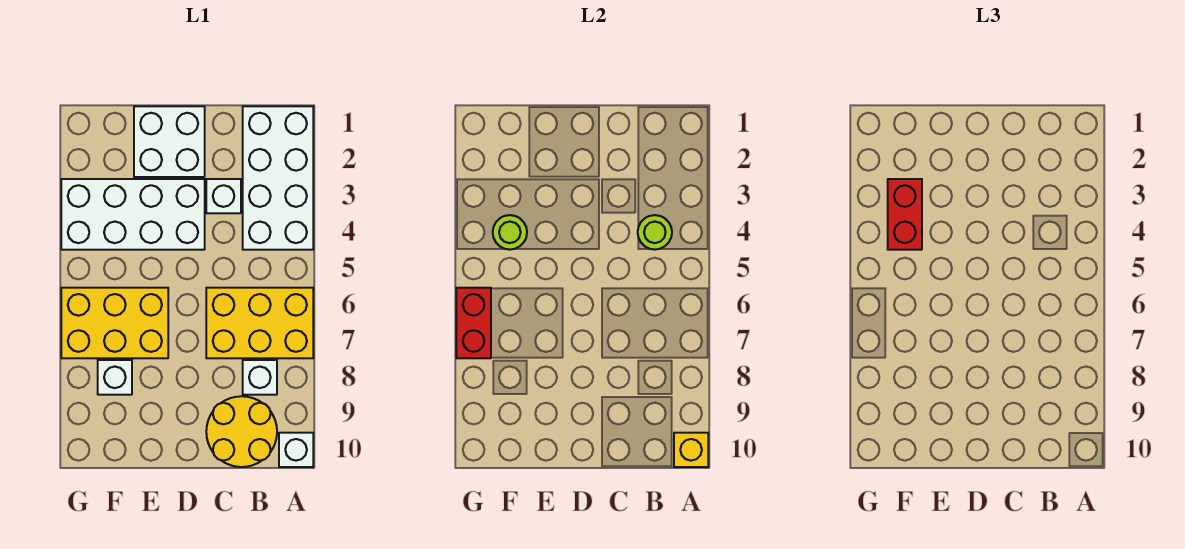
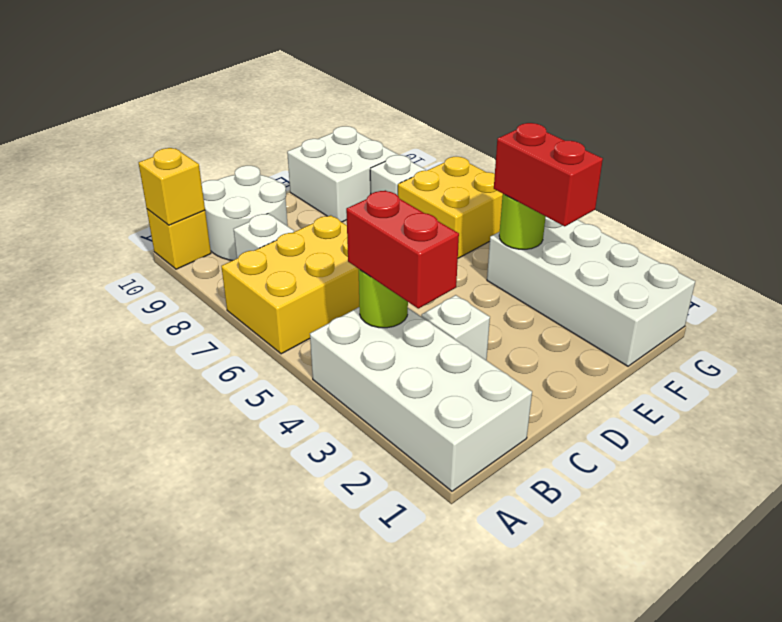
white 1x1 brick [279,433,313,467] -> yellow 1x1 brick [147,209,211,269]
yellow 2x2 round brick [206,396,277,467] -> white 2x2 round brick [202,166,288,260]
white 2x2 brick [134,106,205,177] -> white 2x2 brick moved to [287,126,398,222]
white 2x4 brick [61,179,205,250] -> white 2x4 brick turned to [487,217,695,366]
yellow 2x3 brick [61,288,168,358] -> yellow 2x2 brick [398,157,503,258]
red 1x2 brick [456,288,491,358] -> red 1x2 brick moved to [346,190,459,309]

